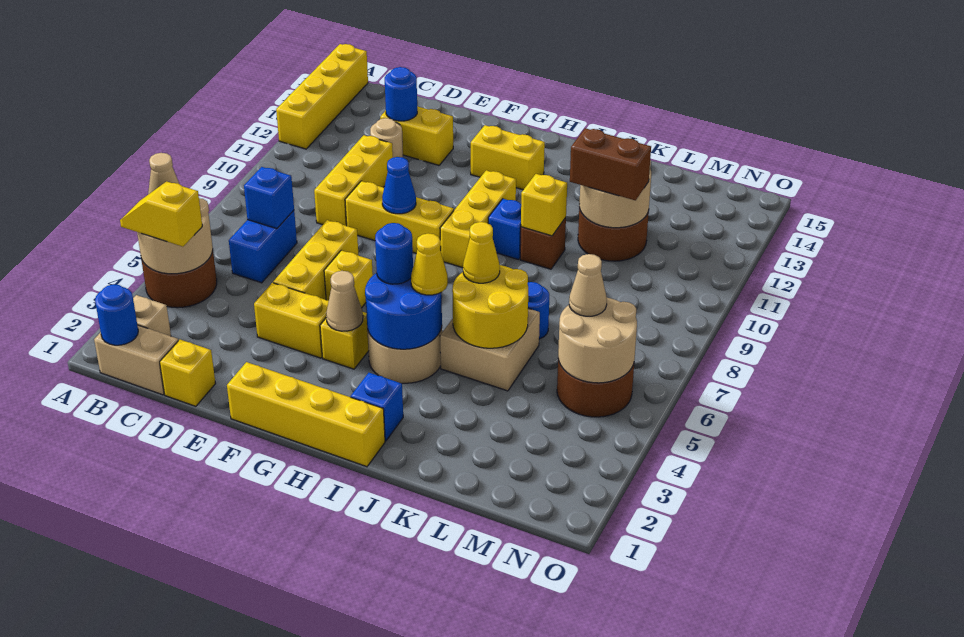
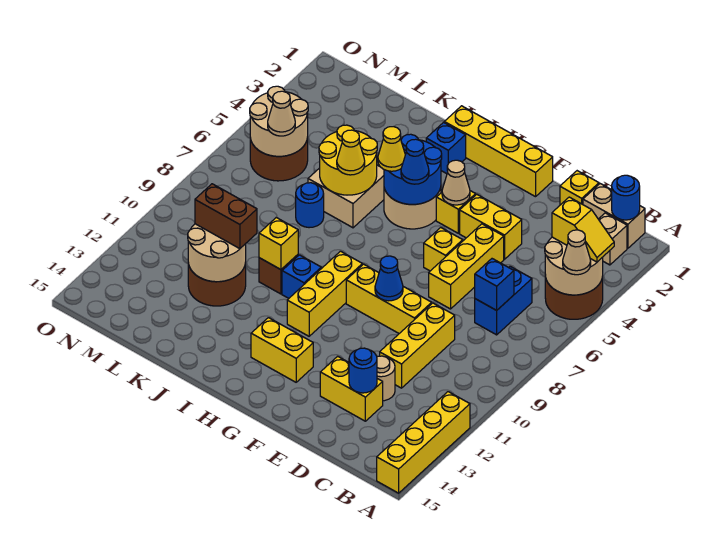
blue 1x1 round brick [375,223,413,284] -> blue 1x1 cone [401,139,429,184]

